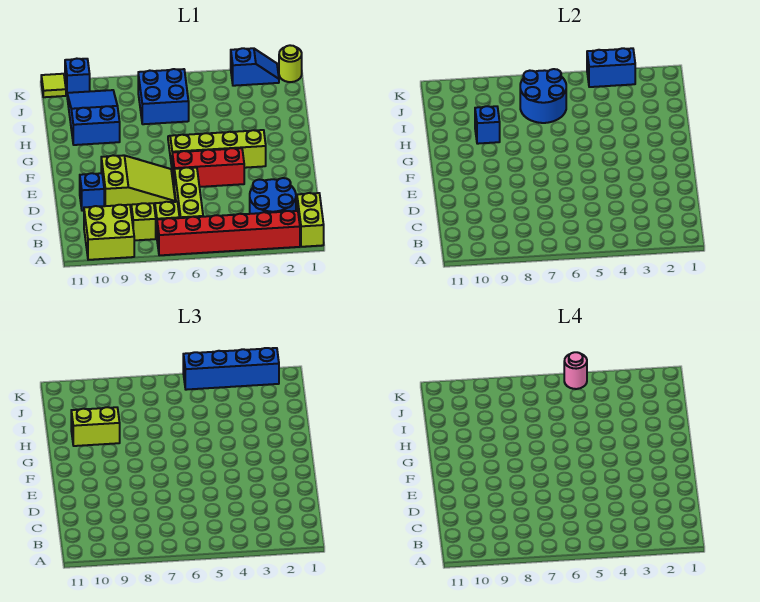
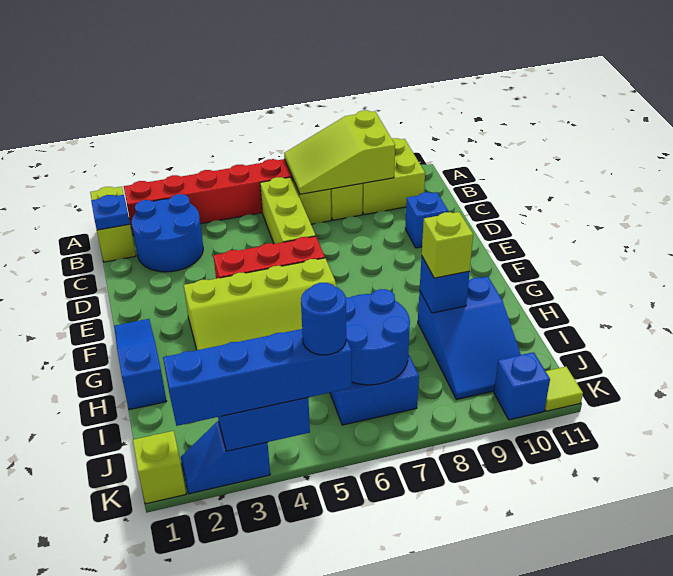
none -> blue 1x1 plate [91,195,130,230]
lime 2x3 slope [101,155,175,207] -> lime 2x3 slope moved to [284,110,395,194]
none -> blue 1x3 slope [114,319,167,410]
lime 1x2 brick [71,407,120,446] -> lime 1x1 brick [422,212,473,278]
lime 1x1 round brick [279,45,302,82] -> lime 1x1 brick [133,431,186,504]
pink 1x1 round brick [564,352,587,389] -> blue 1x1 round brick [301,283,346,355]

